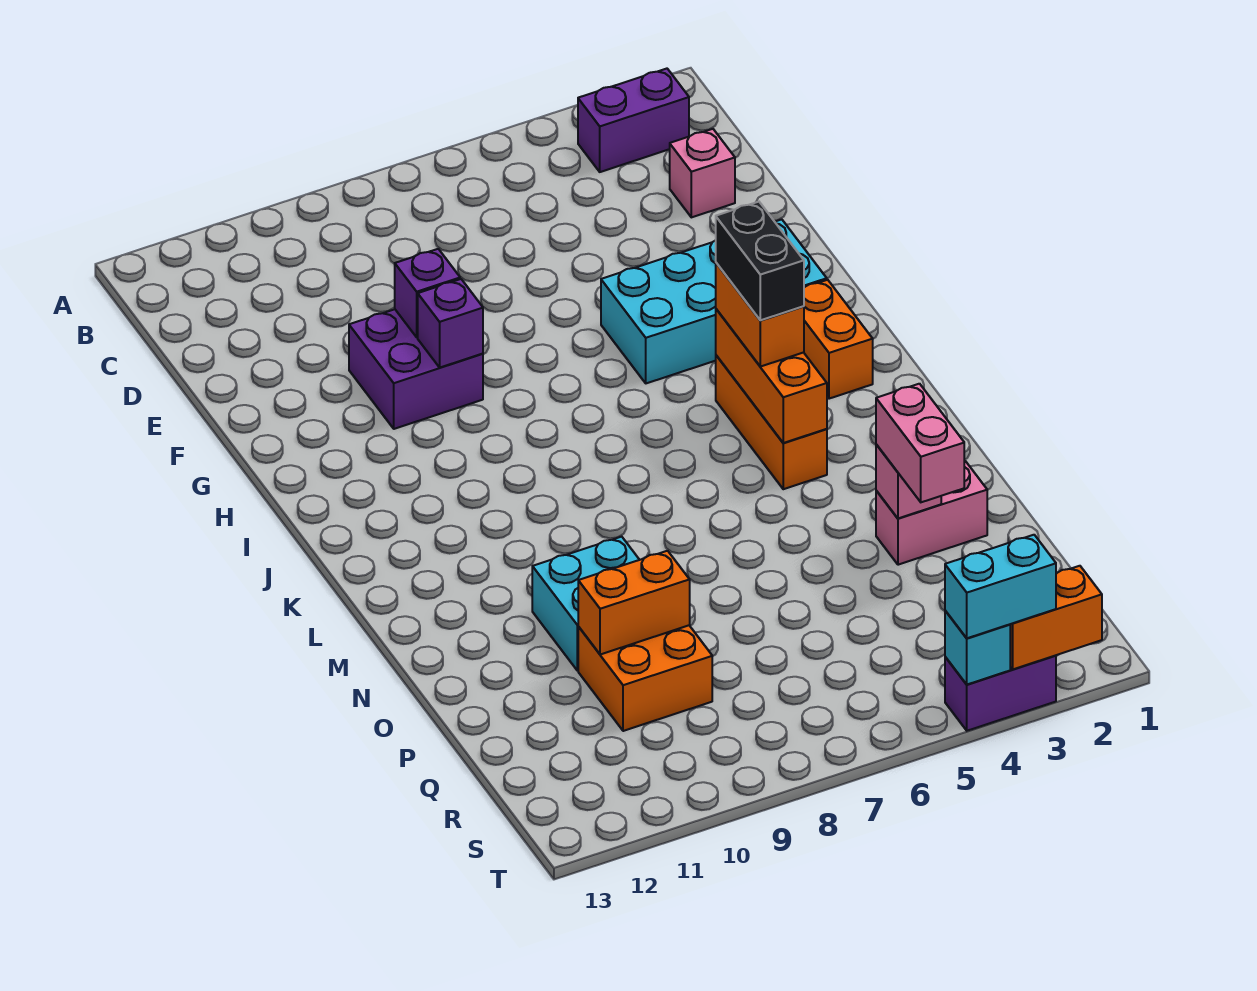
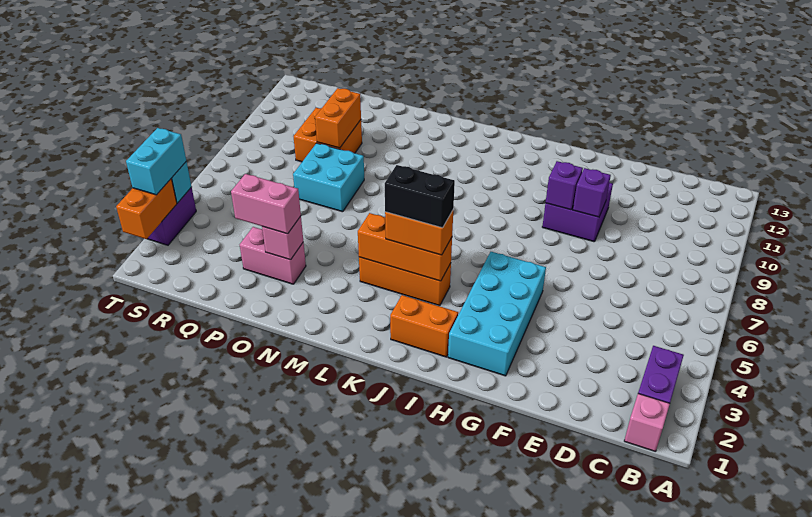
pink 1x1 brick [670,129,735,217] -> pink 1x1 brick moved to [624,394,670,452]
cyan 2x2 brick [532,537,639,670] -> cyan 2x2 brick moved to [293,143,364,212]
pink 1x2 brick [876,461,987,565] -> pink 1x2 brick turned to [240,227,306,284]

